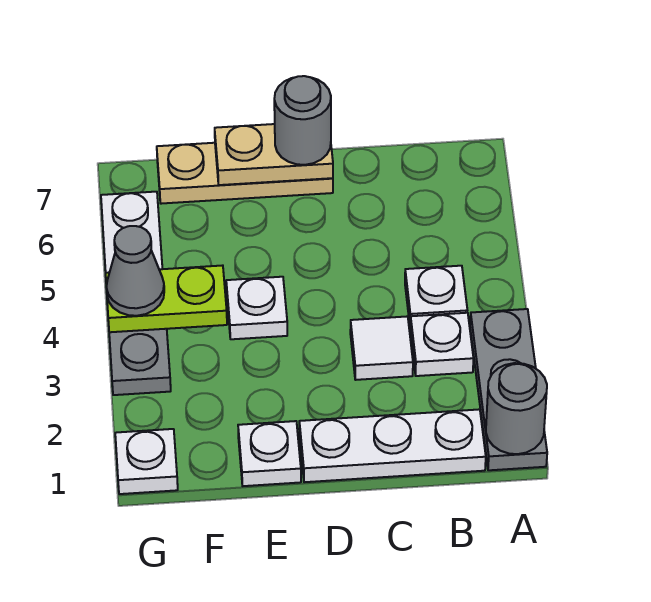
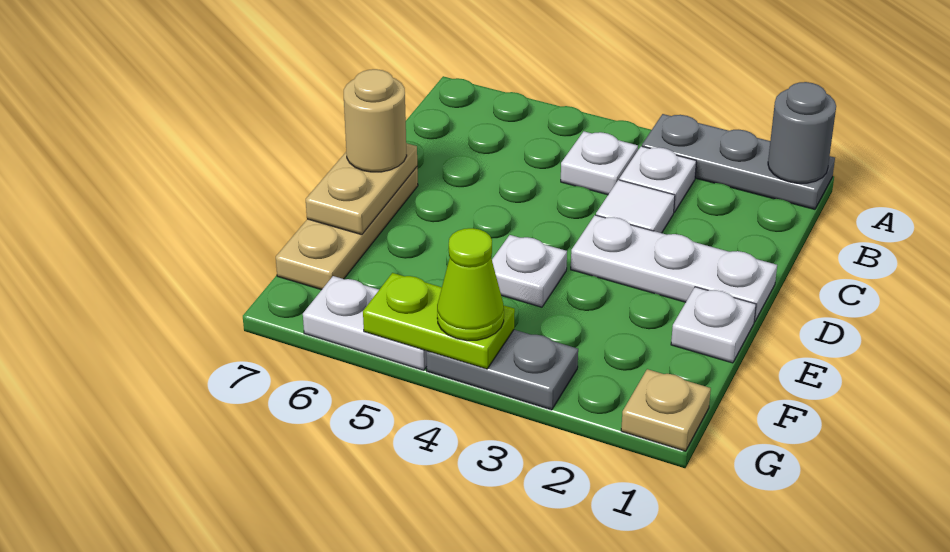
white 1x3 plate [299,409,486,482] -> white 1x3 plate turned to [571,215,777,322]
grey 1x1 round brick [274,76,331,165] -> tan 1x1 round brick [344,69,407,172]
lime 1x2 plate [106,265,227,332] -> lime 1x2 plate turned to [363,273,515,369]
white 1x1 plate [115,429,178,494] -> tan 1x1 plate [621,369,711,451]
grey 1x1 cone [106,226,164,316] -> lime 1x1 cone [437,228,504,341]

